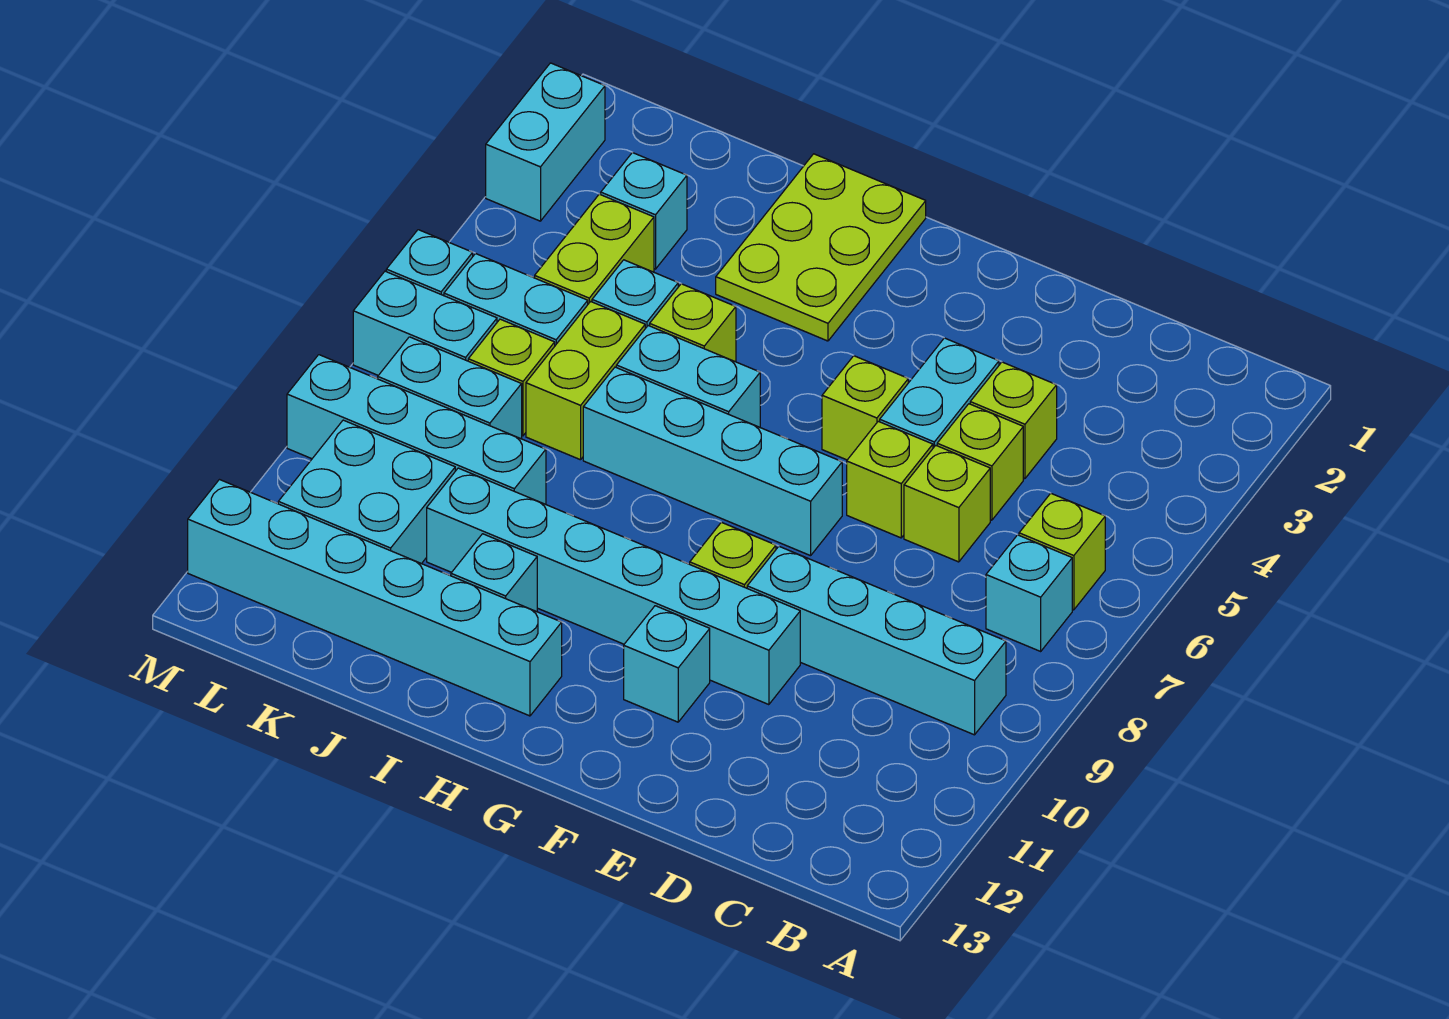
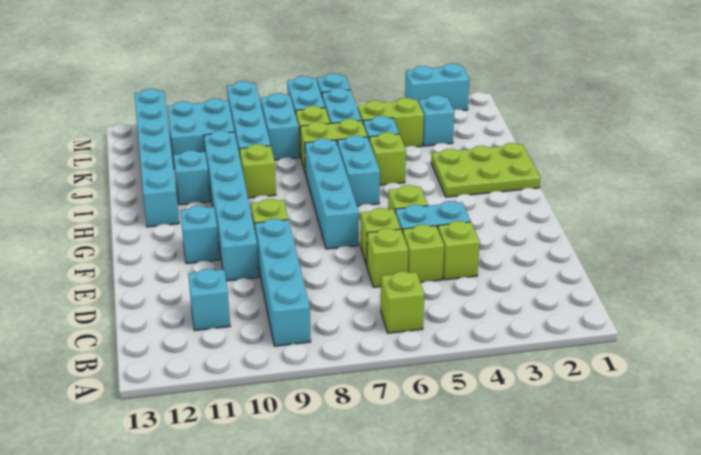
cyan 1x1 brick [986,535,1072,651] -> cyan 1x1 brick moved to [188,269,230,331]
none -> lime 1x1 brick [240,144,276,198]

